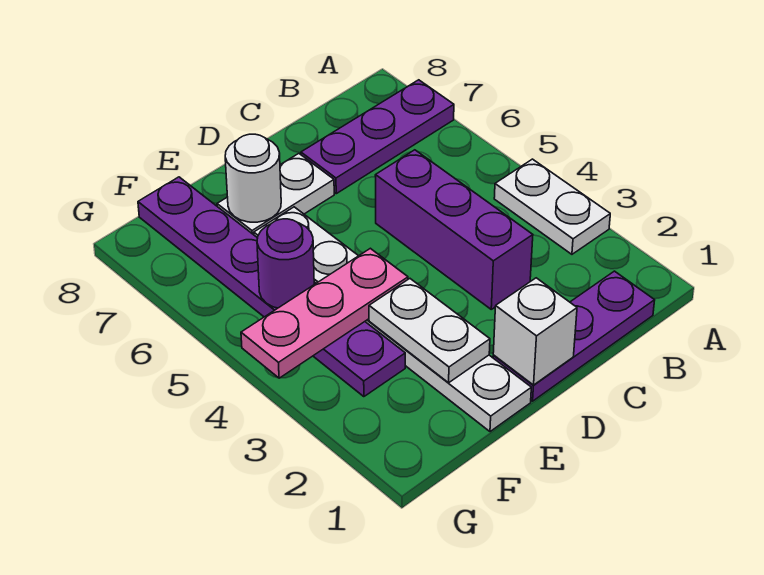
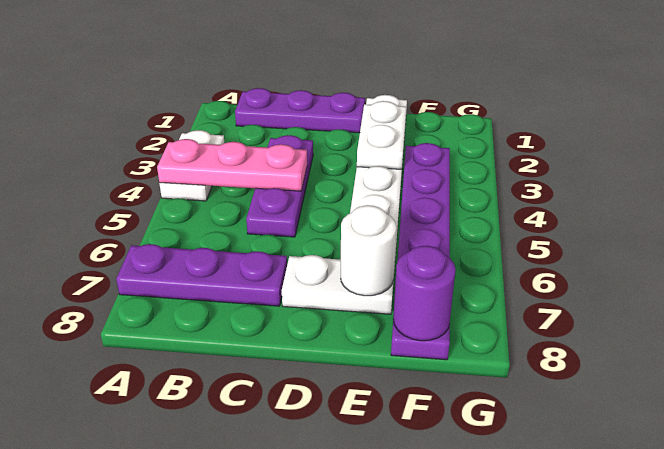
purple 1x3 brick [375,150,533,309] -> purple 1x3 plate [246,135,313,237]
white 1x1 brick [493,278,577,385] -> none
pink 1x3 plate [241,248,408,378] -> pink 1x3 plate moved to [157,139,307,191]
purple 1x1 round brick [257,219,314,308] -> purple 1x1 round brick moved to [393,246,456,341]

